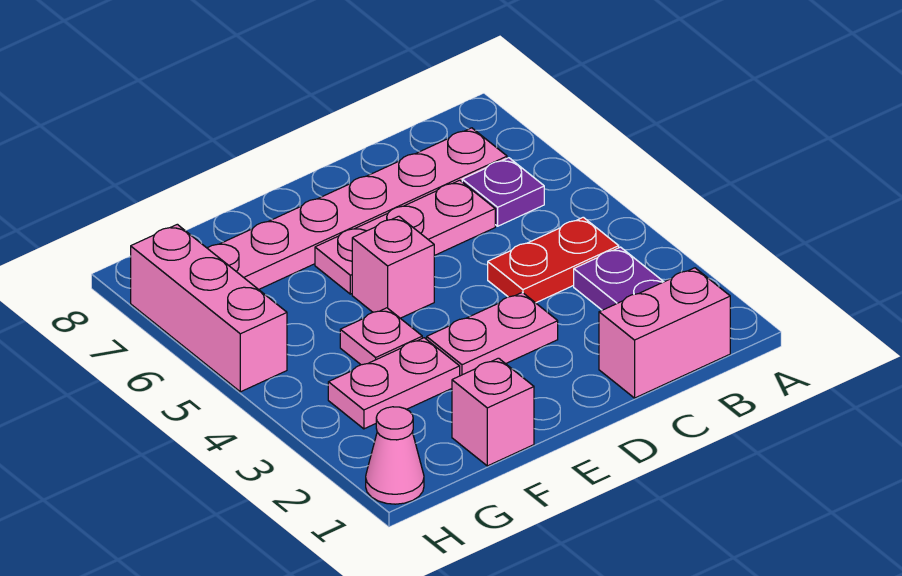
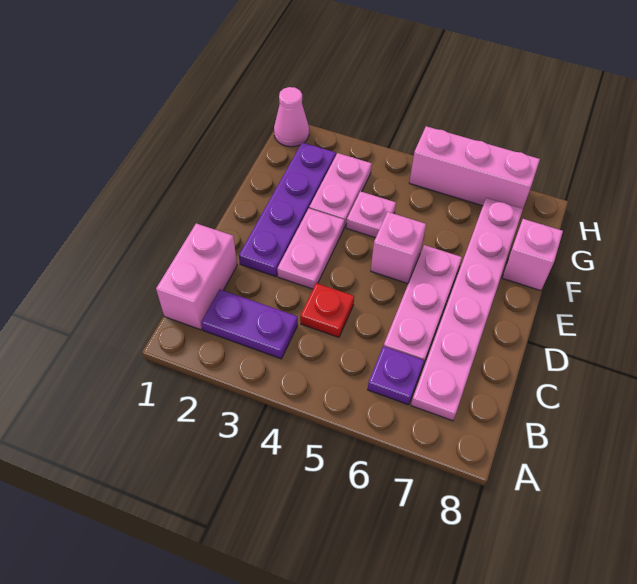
red 1x2 plate [488,217,619,303] -> red 1x1 plate [300,283,354,337]
none -> purple 1x4 plate [239,142,336,277]
pink 1x1 brick [452,358,534,466] -> pink 1x1 brick moved to [502,219,563,291]

